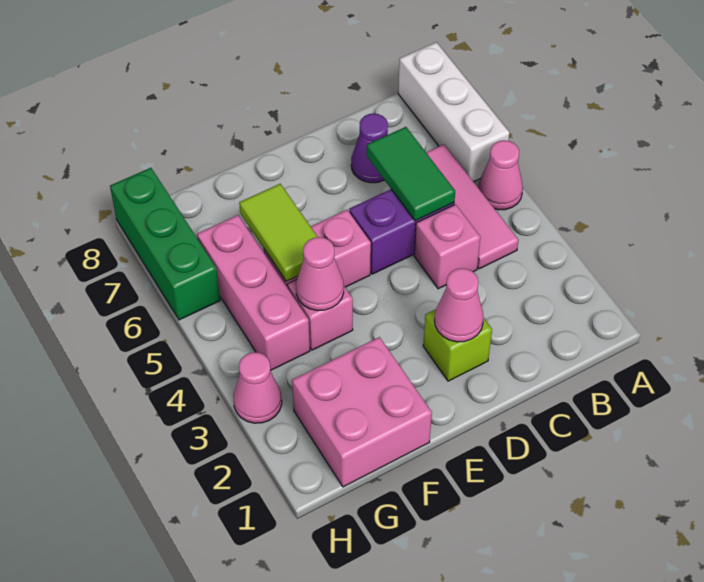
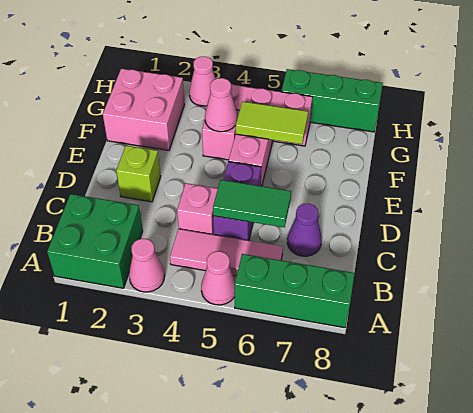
none -> green 2x2 brick [47,194,143,288]
white 1x3 brick [398,42,509,182] -> green 1x3 brick [235,254,355,328]
pink 1x1 cone [435,268,484,342] -> pink 1x1 cone moved to [129,239,165,292]

